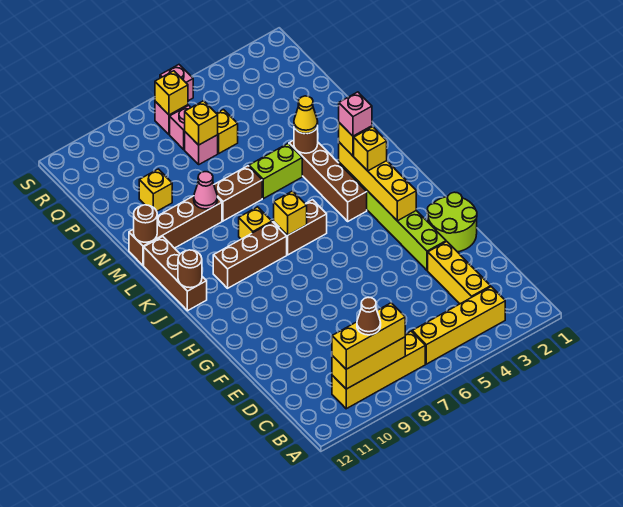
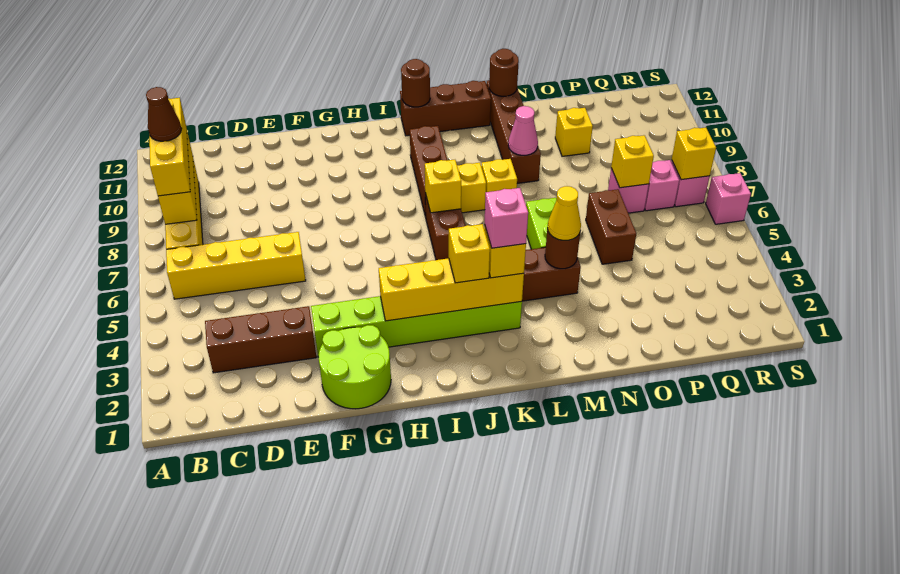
yellow 1x4 brick [412,287,505,364] -> yellow 1x4 brick turned to [166,232,306,299]
yellow 1x3 brick [428,242,491,304] -> brown 1x3 brick [205,306,316,373]
brown 1x2 brick [214,166,262,221] -> brown 1x2 brick moved to [586,189,636,264]
yellow 1x1 brick [216,110,238,153] -> yellow 1x1 brick moved to [481,159,517,192]

